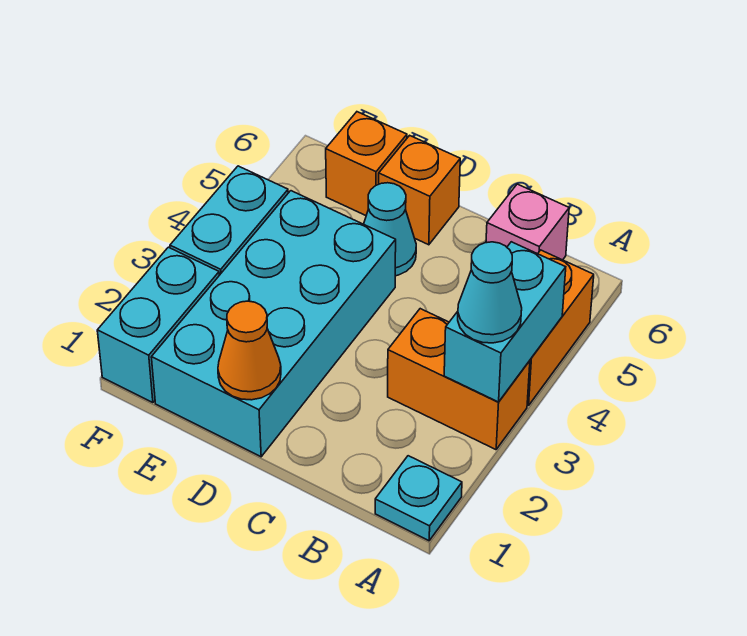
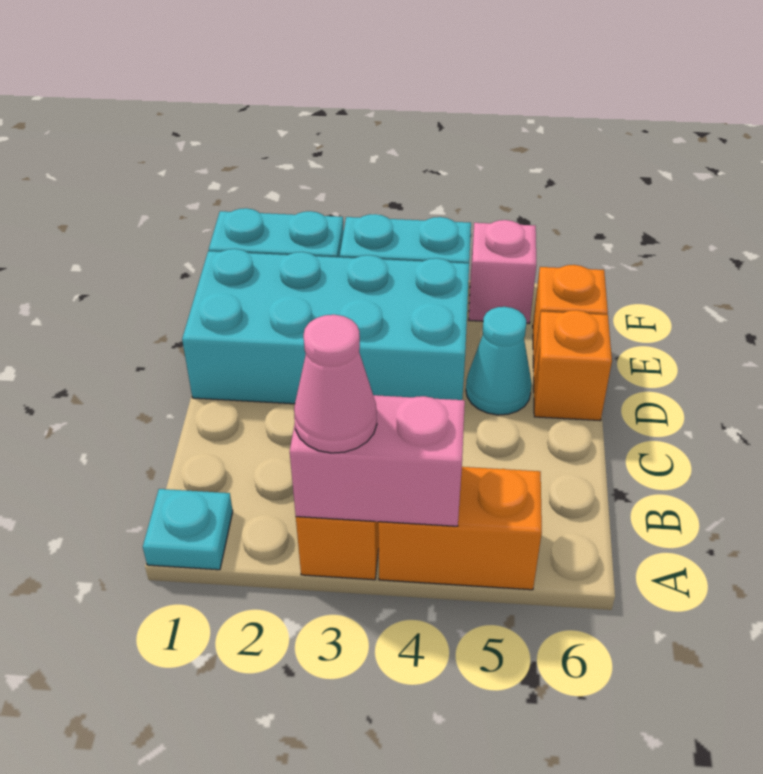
cyan 1x2 brick [444,242,566,402] -> pink 1x2 brick [290,395,465,526]
cyan 1x1 cone [458,242,522,343] -> pink 1x1 cone [294,315,377,453]
pink 1x1 brick [486,184,569,260] -> pink 1x1 brick moved to [469,220,536,323]
orange 1x1 cone [218,301,281,400] -> none

